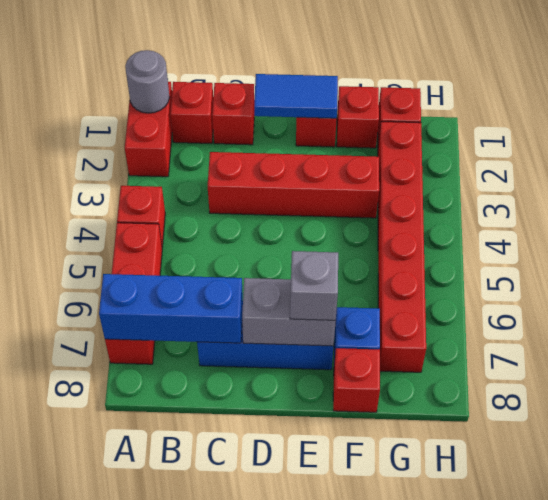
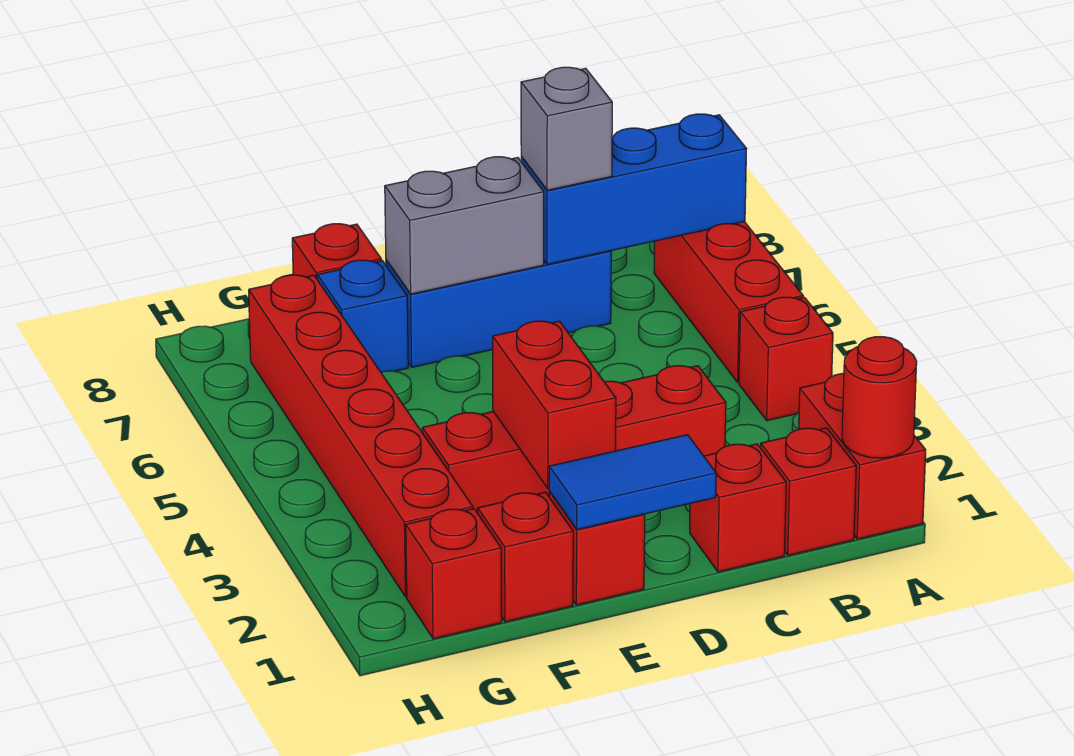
grey 1x1 round brick [125,50,170,113] -> red 1x1 round brick [842,337,917,458]
none -> red 1x2 brick [493,321,616,489]
grey 1x1 brick [290,251,338,320] -> grey 1x1 brick moved to [521,67,612,190]

